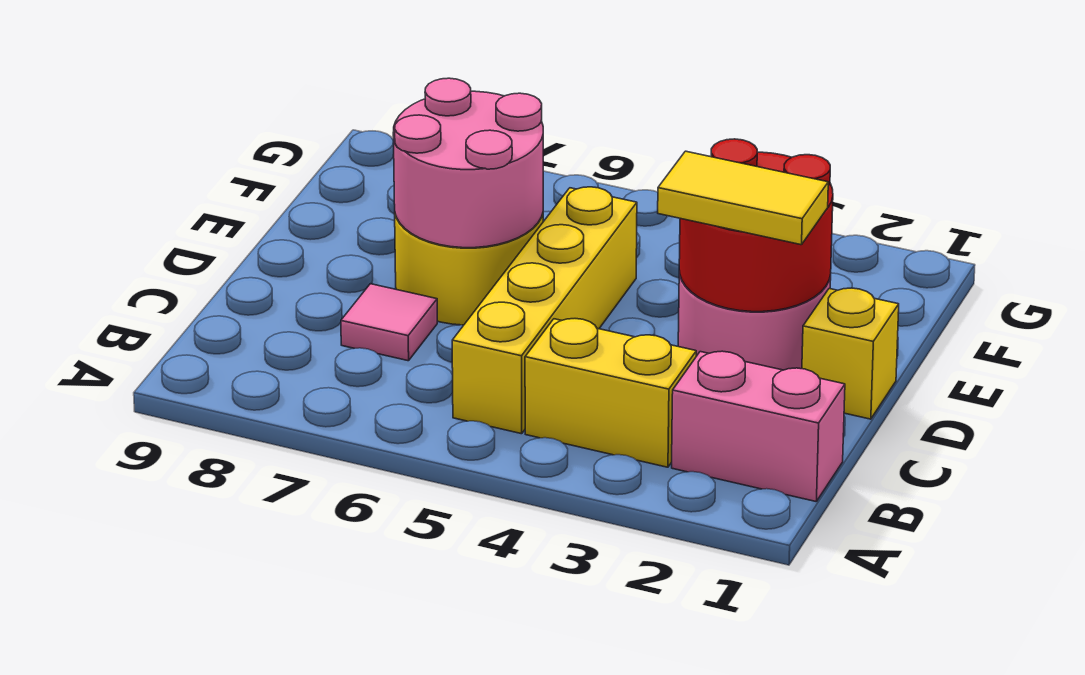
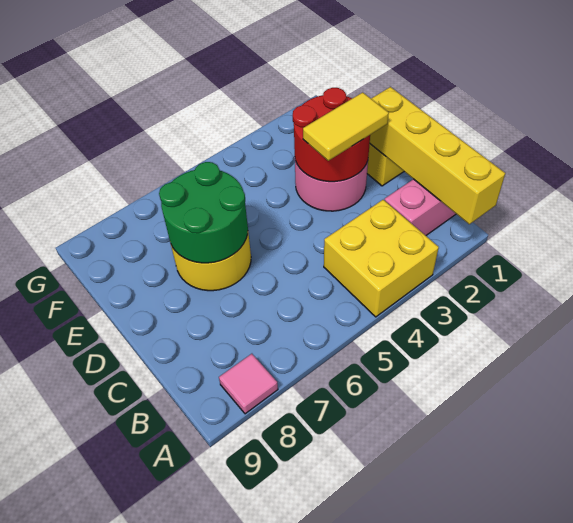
yellow 1x2 brick [525,319,696,467] -> yellow 2x2 brick [324,200,439,317]
yellow 1x4 brick [452,187,637,434] -> yellow 1x4 brick moved to [370,87,505,224]
pink 1x1 tile [341,284,437,361] -> pink 1x1 tile moved to [219,354,278,414]
pink 2x2 round brick [393,78,543,248] -> green 2x2 round brick [159,162,248,263]

